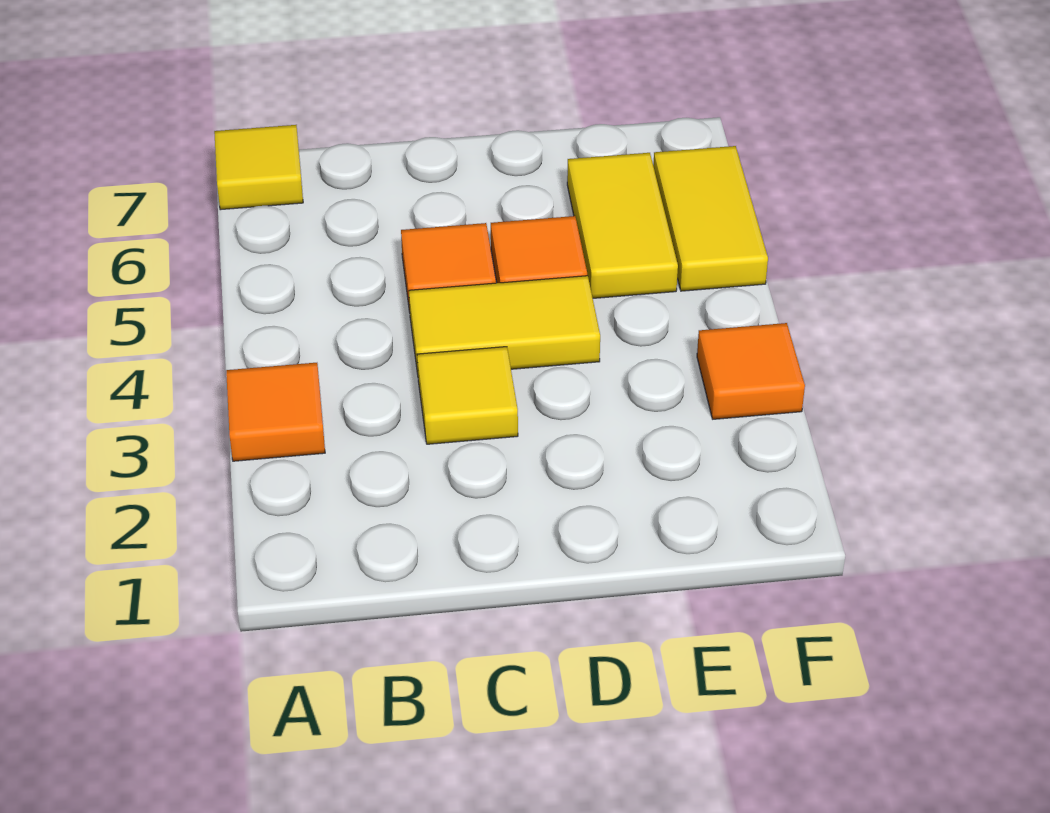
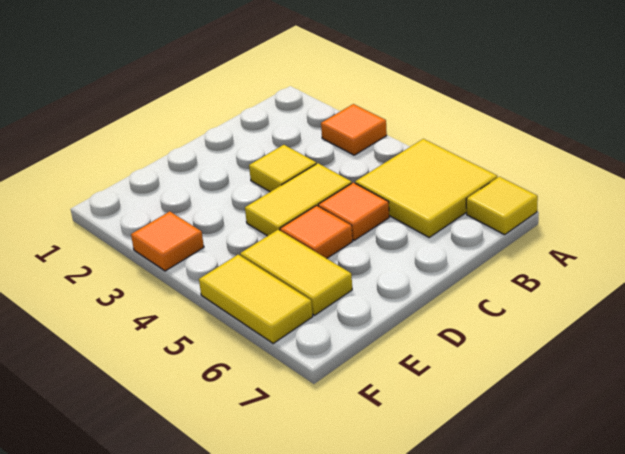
none -> yellow 2x2 tile [355,139,497,237]

